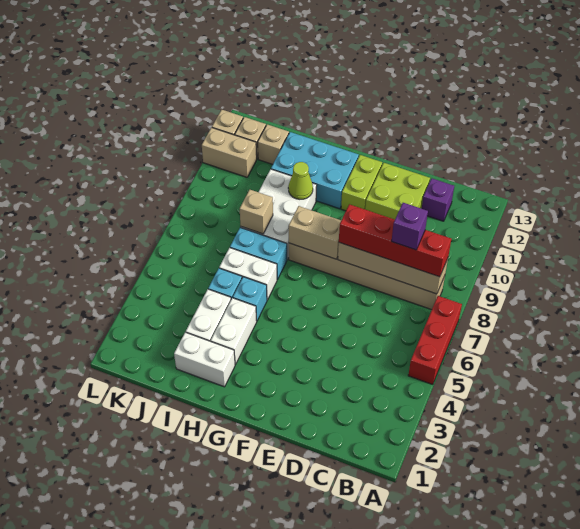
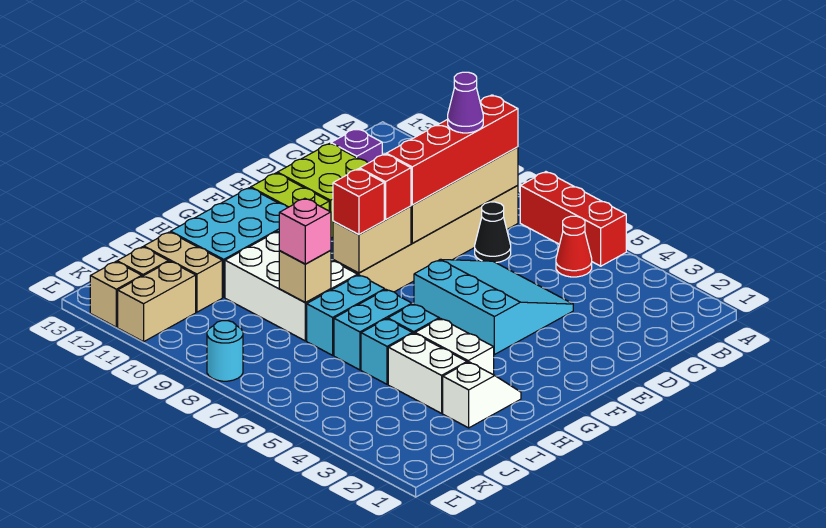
none -> red 1x1 cone [556,216,592,277]
none -> black 1x1 cone [475,202,511,263]
purple 1x1 brick [392,203,428,250] -> purple 1x1 cone [448,72,483,133]
none -> cyan 3x3 slope [414,259,573,355]
none -> red 1x1 brick [360,154,411,220]
none -> red 1x1 brick [333,169,384,234]
white 1x2 brick [174,332,235,387] -> white 1x2 slope [443,362,521,428]
white 1x2 brick [219,248,277,300] -> cyan 1x2 brick [334,290,412,370]
lime 1x1 cone [288,162,313,199] -> none
none -> pink 1x1 brick [279,198,331,264]
tan 1x1 brick [258,124,289,164] -> tan 1x2 brick [144,232,222,312]
none -> cyan 1x1 round brick [207,321,243,381]

